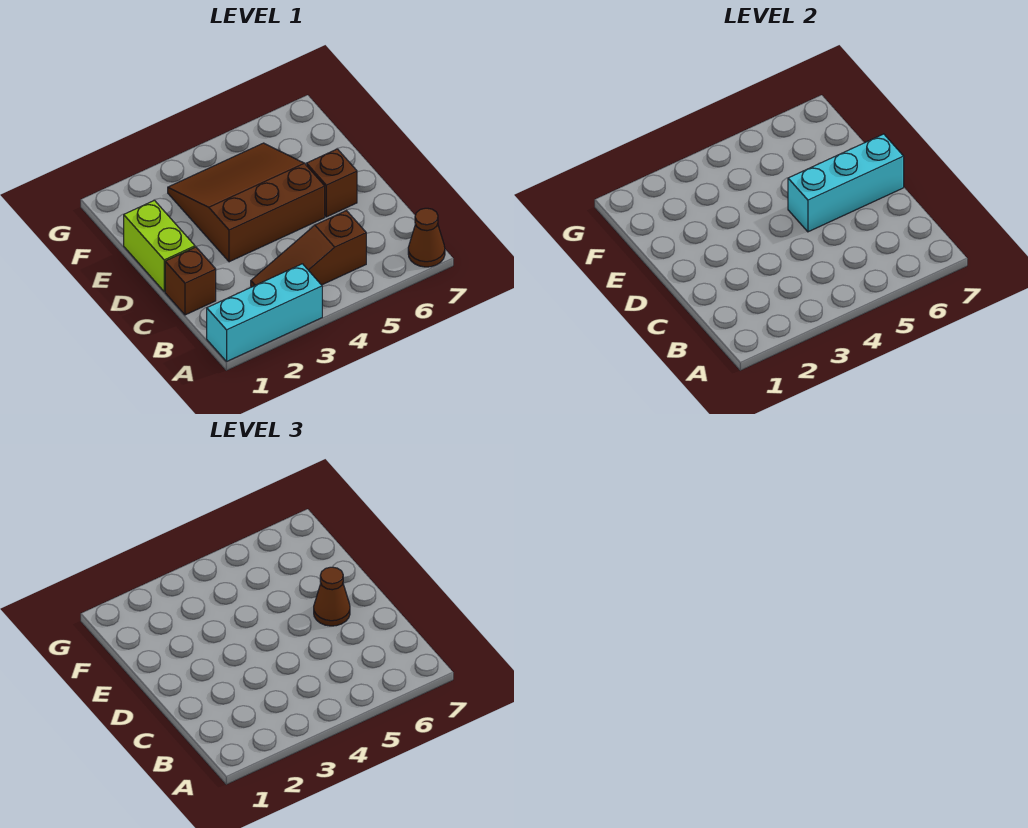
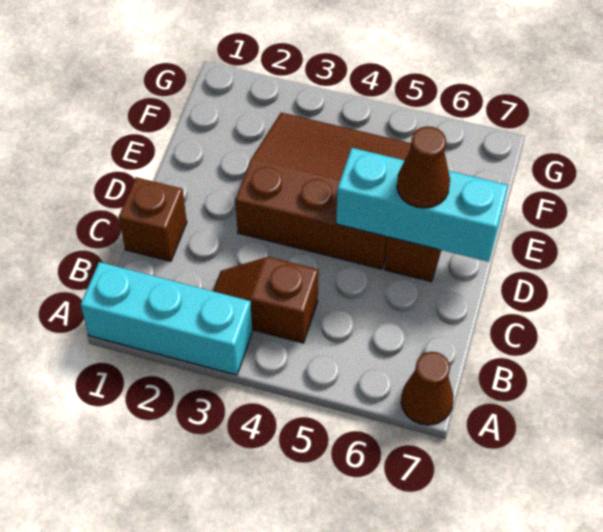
brown 1x3 slope [251,211,366,287] -> brown 1x2 slope [213,257,318,343]
lime 1x2 brick [124,200,195,292] -> none

